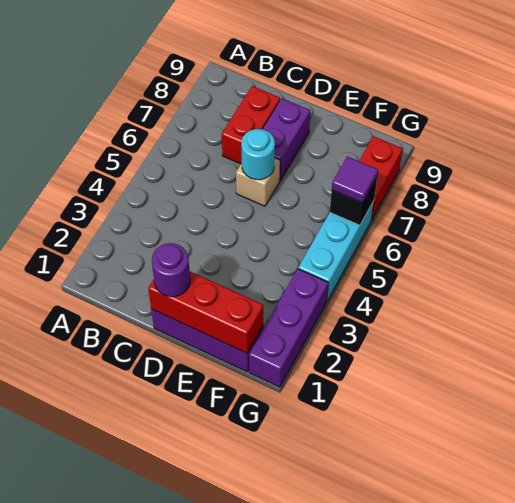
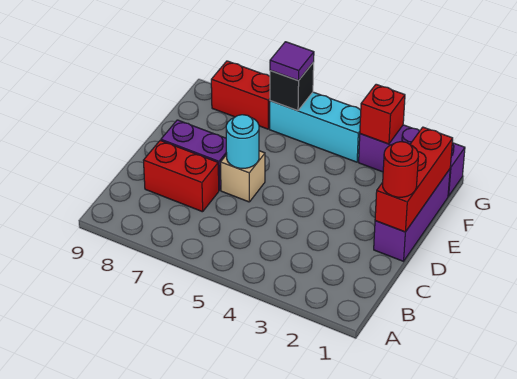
purple 1x1 round brick [152,243,190,297] -> red 1x1 round brick [383,142,418,197]
none -> red 1x1 brick [360,84,405,144]

